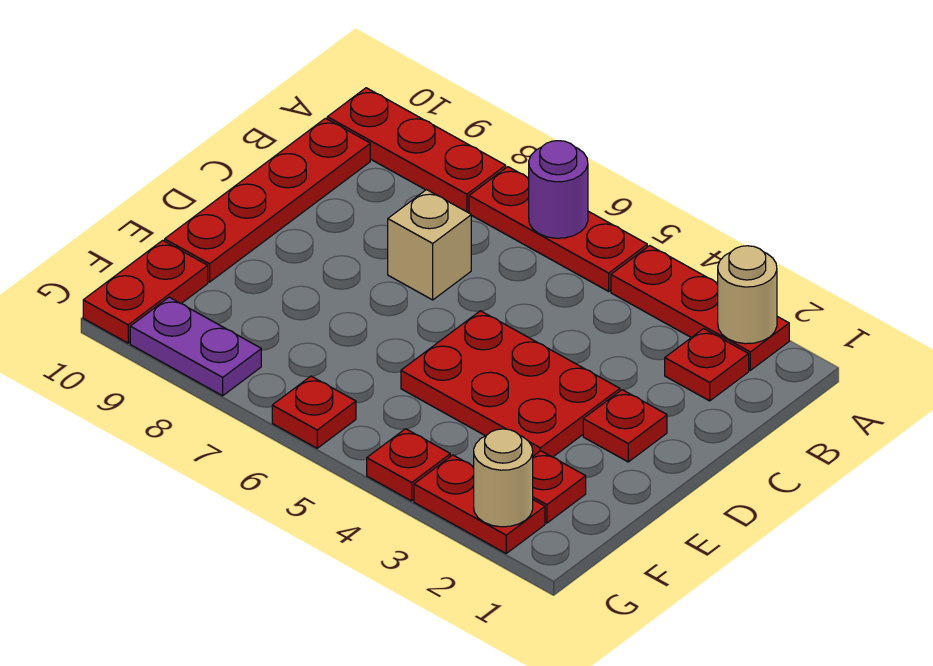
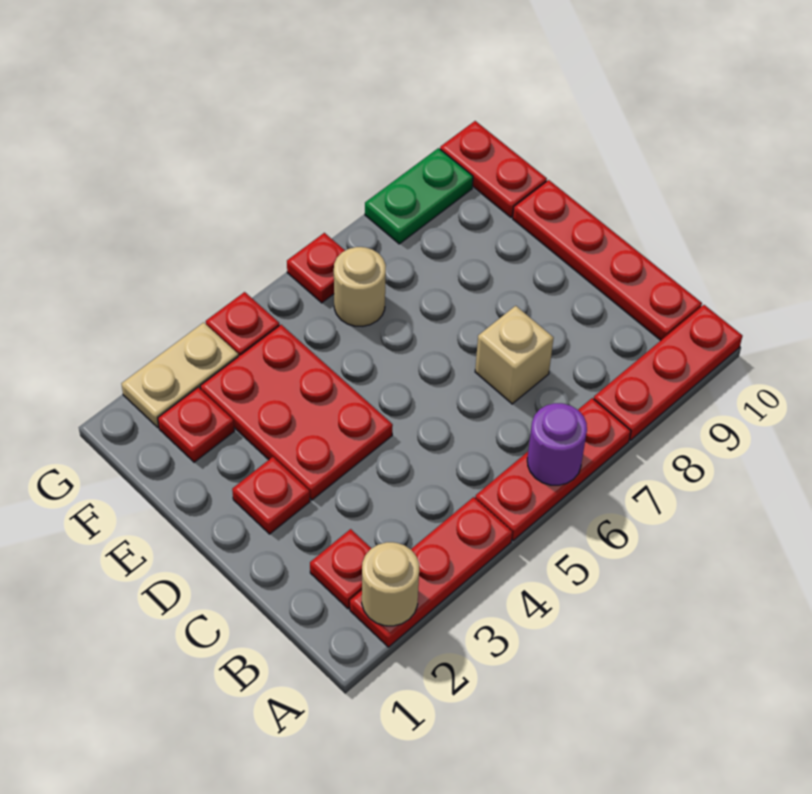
red 2x3 plate [401,311,620,457] -> red 2x3 plate turned to [200,325,393,500]
red 1x2 plate [414,455,545,553] -> tan 1x2 plate [122,322,238,427]
tan 1x1 round brick [474,429,533,527] -> tan 1x1 round brick moved to [334,247,386,326]
purple 1x2 plate [130,297,261,396] -> green 1x2 plate [365,148,473,244]

